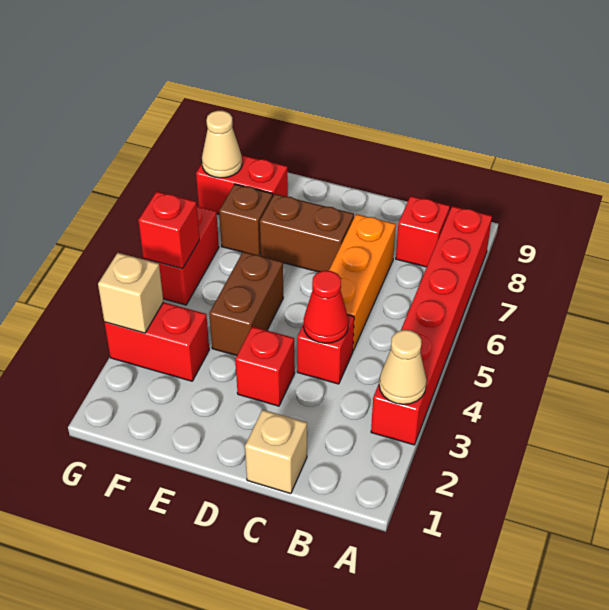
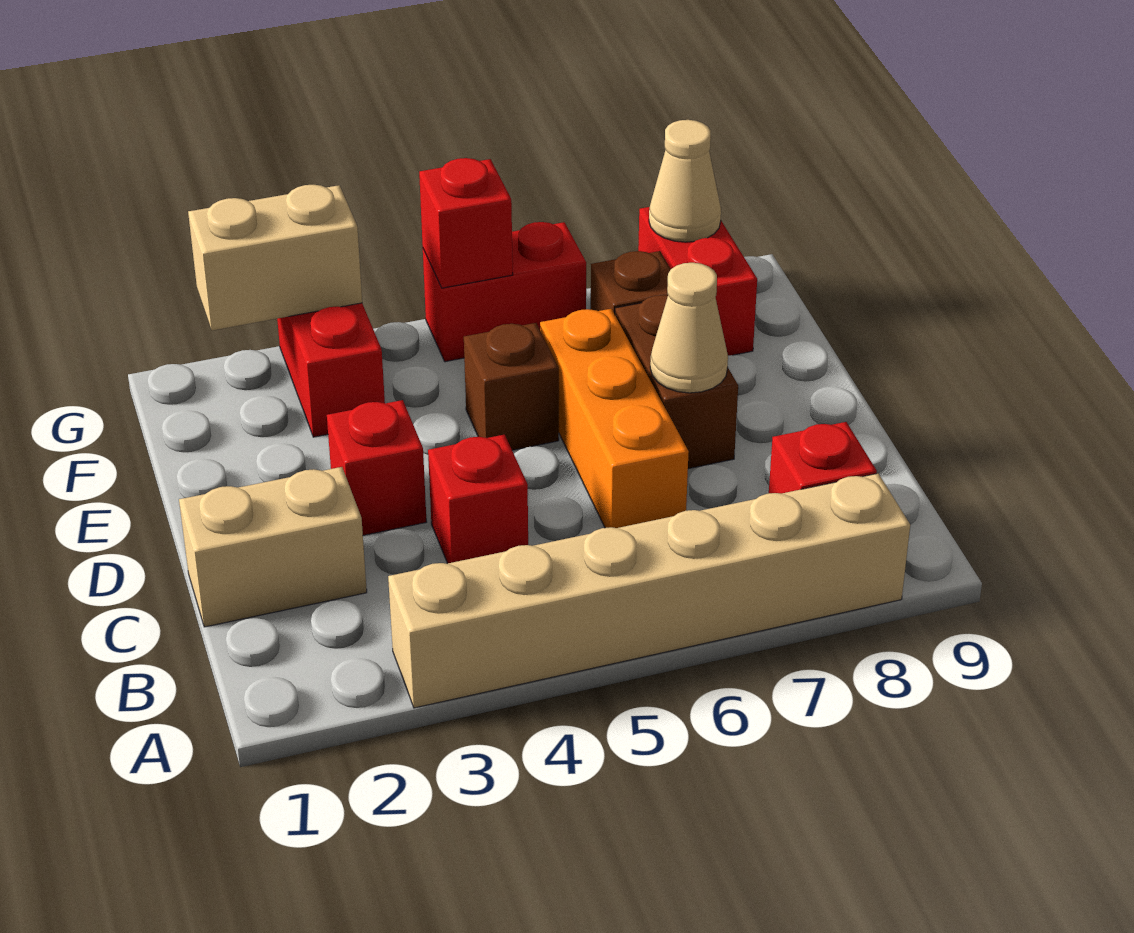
red 1x6 brick [371,206,492,445] -> tan 1x6 brick [388,473,910,708]
tan 1x1 cone [379,330,427,404] -> tan 1x1 cone moved to [650,263,728,393]
tan 1x1 brick [245,410,307,494] -> tan 1x2 brick [179,467,367,627]
red 1x1 cone [304,271,349,343] -> none
orange 1x3 brick [329,214,396,350] -> orange 1x3 brick turned to [540,309,689,528]
brown 1x2 brick [209,252,283,356] -> brown 1x1 brick [464,323,559,450]
tan 1x1 brick [98,253,163,333] -> tan 1x2 brick [188,185,362,331]

